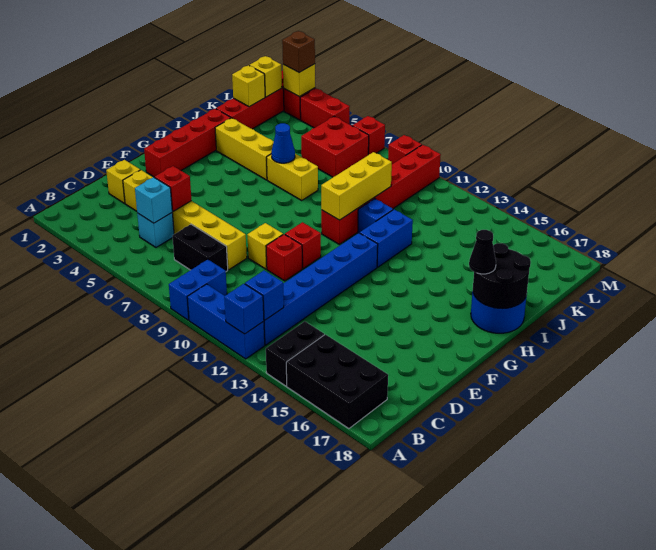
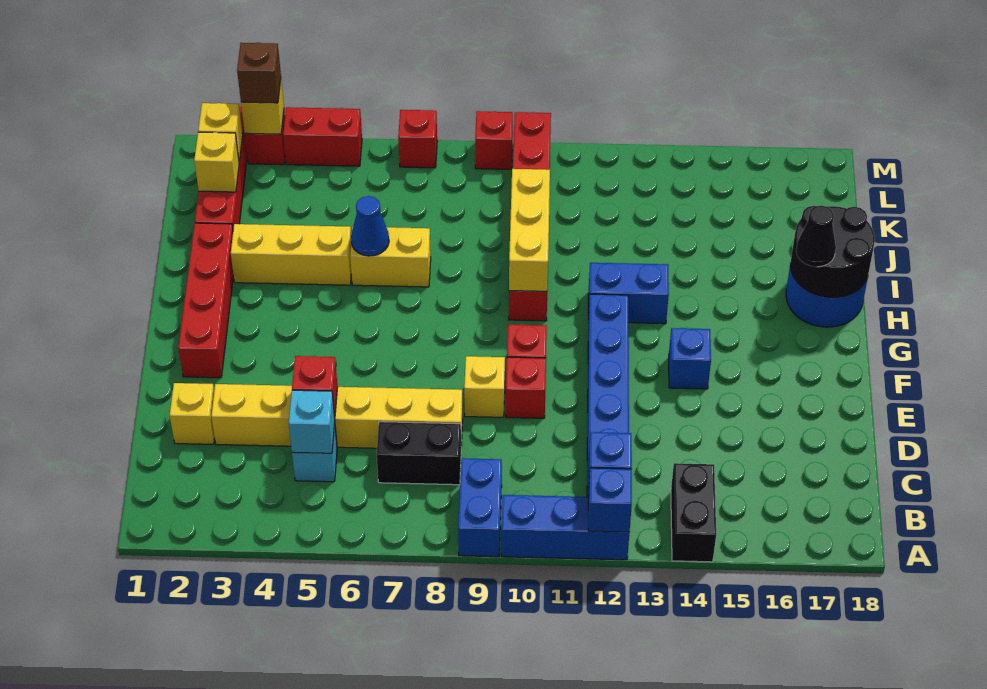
black 2x3 brick [286,334,388,429] -> none
blue 1x2 brick [360,210,413,267] -> blue 1x2 brick turned to [588,263,669,324]
blue 1x1 brick [358,199,393,233] -> blue 1x1 brick moved to [669,328,711,389]
red 2x2 brick [301,117,369,177] -> none

